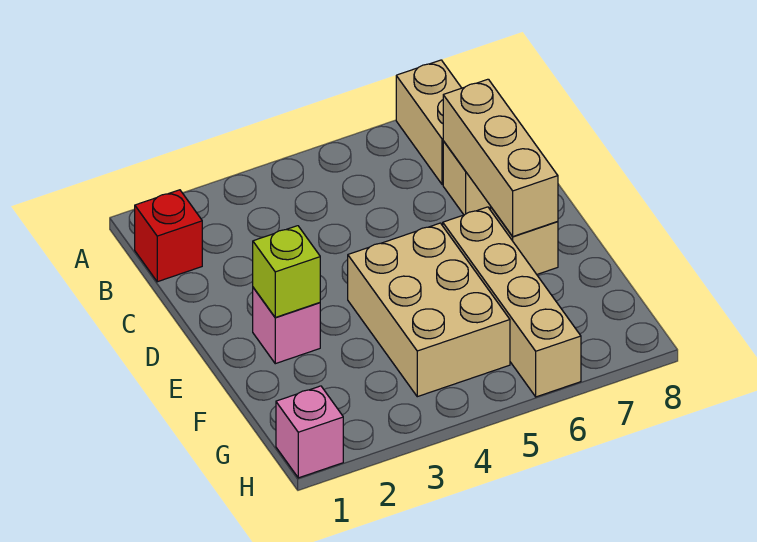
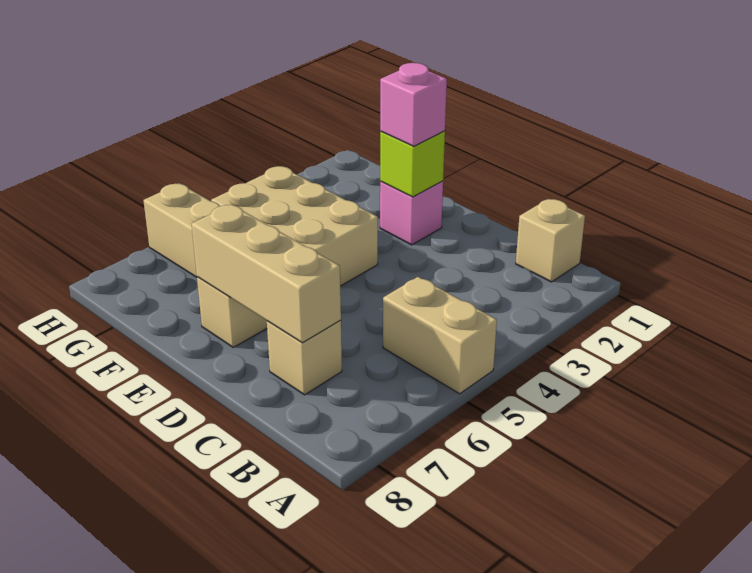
tan 1x2 brick [396,60,461,185] -> tan 1x2 brick moved to [383,277,497,394]
red 1x1 brick [135,190,202,282] -> tan 1x1 brick [516,199,585,282]
pink 1x1 brick [276,386,343,478] -> pink 1x1 brick moved to [380,63,447,146]

